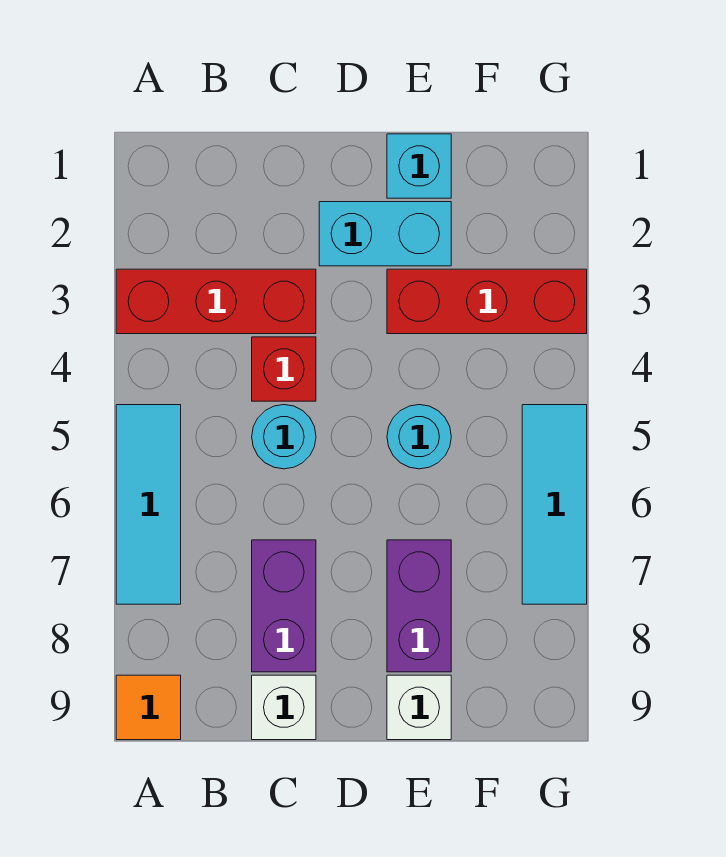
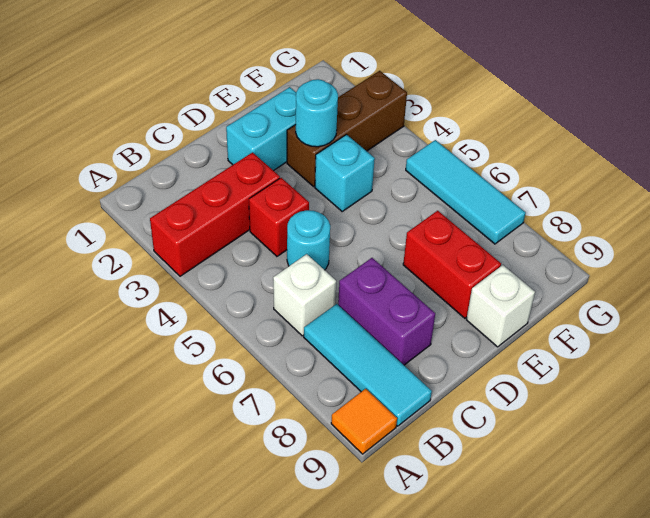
cyan 1x3 tile [116,405,181,604] -> cyan 1x3 tile moved to [304,304,432,426]
white 1x1 brick [252,675,316,740] -> white 1x1 brick moved to [273,254,336,336]
cyan 1x1 brick [387,134,451,198] -> cyan 1x1 brick moved to [315,135,375,211]
red 1x3 brick [387,269,587,334] -> brown 1x3 brick [287,71,407,187]
cyan 1x1 round brick [387,405,451,469] -> cyan 1x1 round brick moved to [296,79,338,147]
purple 1x2 brick [387,540,451,672] -> red 1x2 brick [403,211,501,318]

